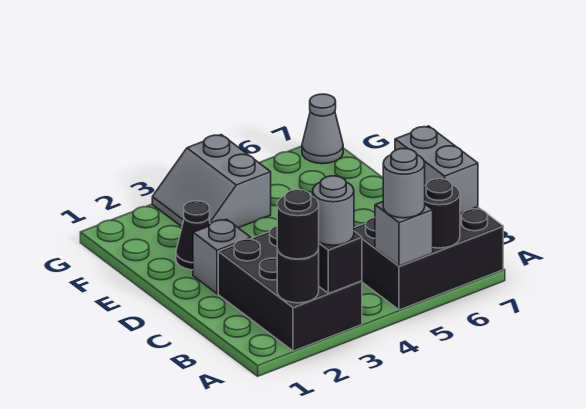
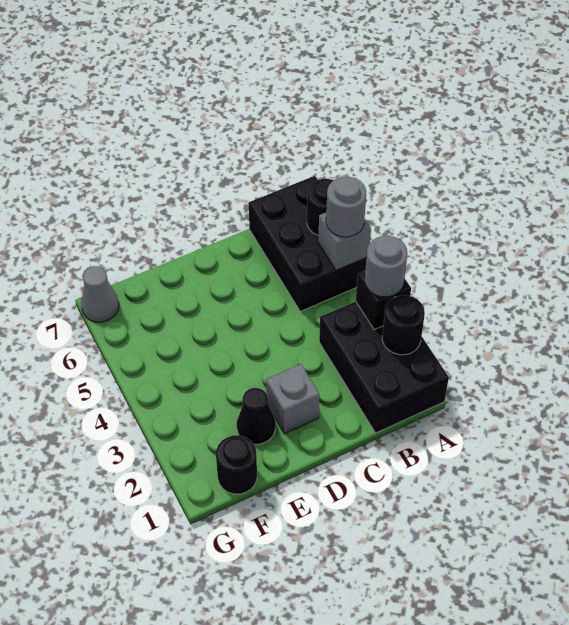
black 2x3 brick [218,226,362,351] -> black 2x3 brick turned to [319,301,449,433]
black 1x1 round brick [277,190,319,259] -> black 1x1 round brick moved to [216,435,257,494]
grey 1x2 brick [395,126,478,214] -> none
grey 2x2 slope [152,135,271,228] -> none

